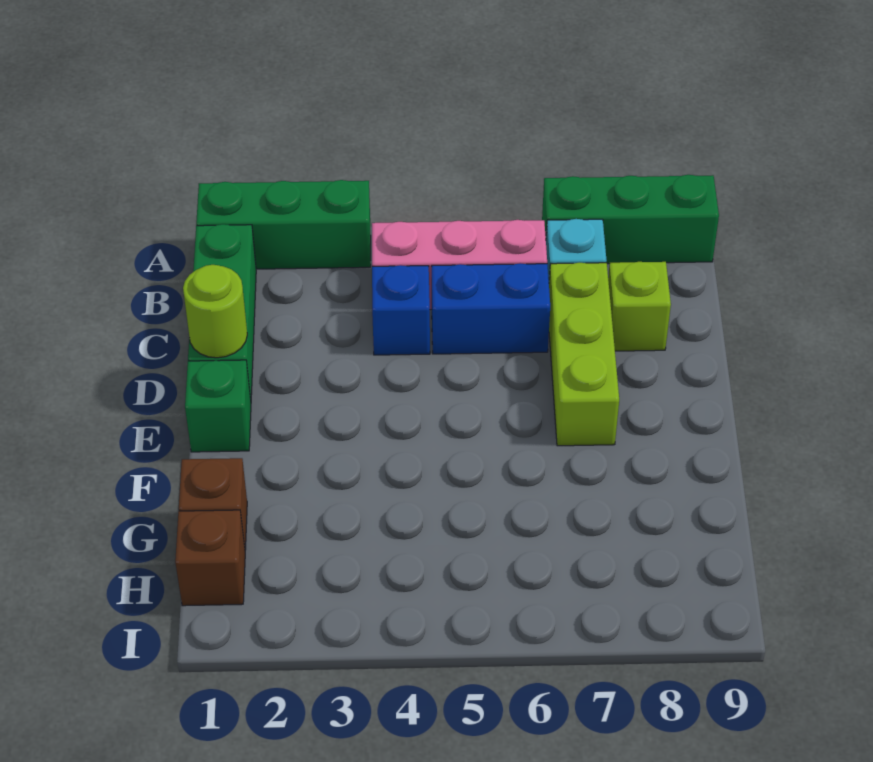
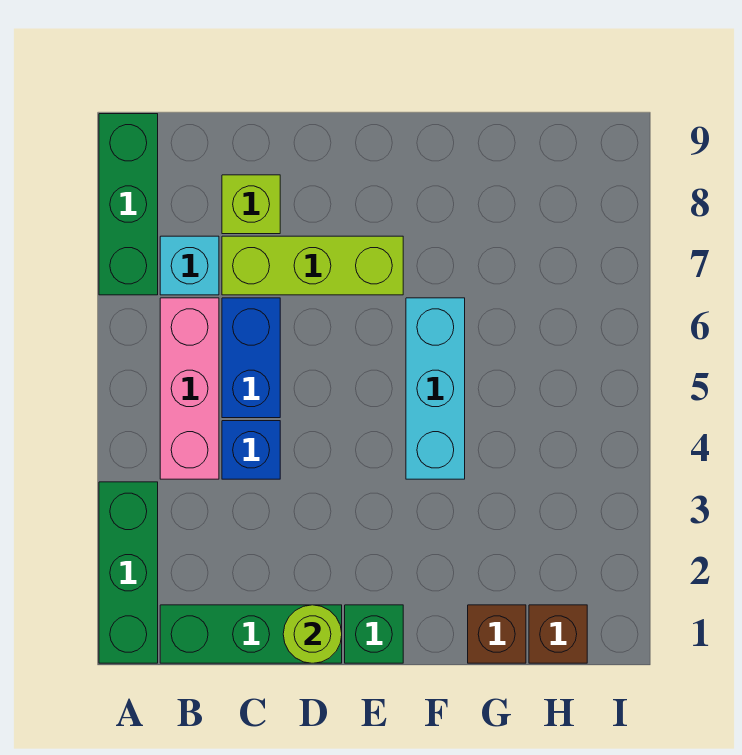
none -> cyan 1x3 brick [406,298,465,479]

